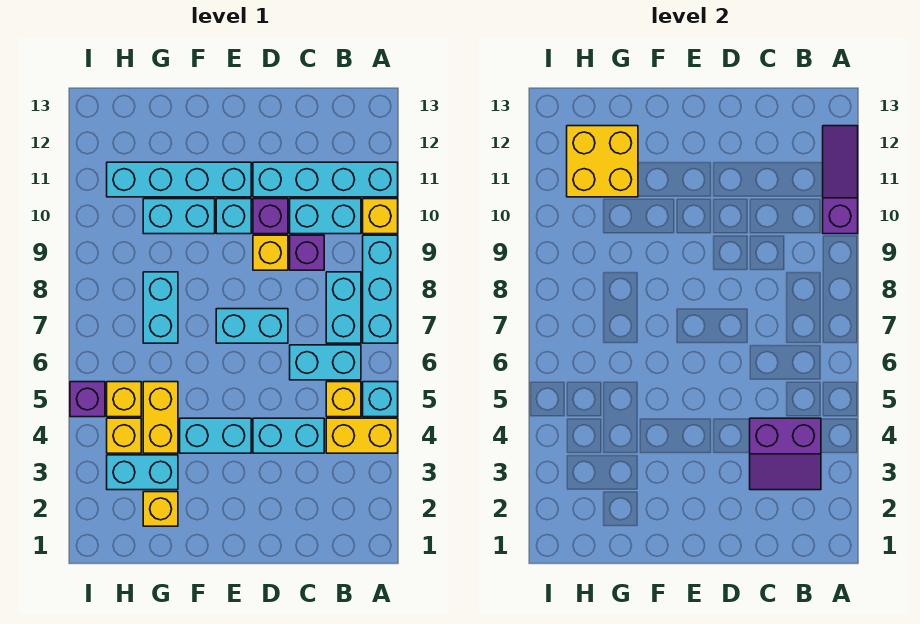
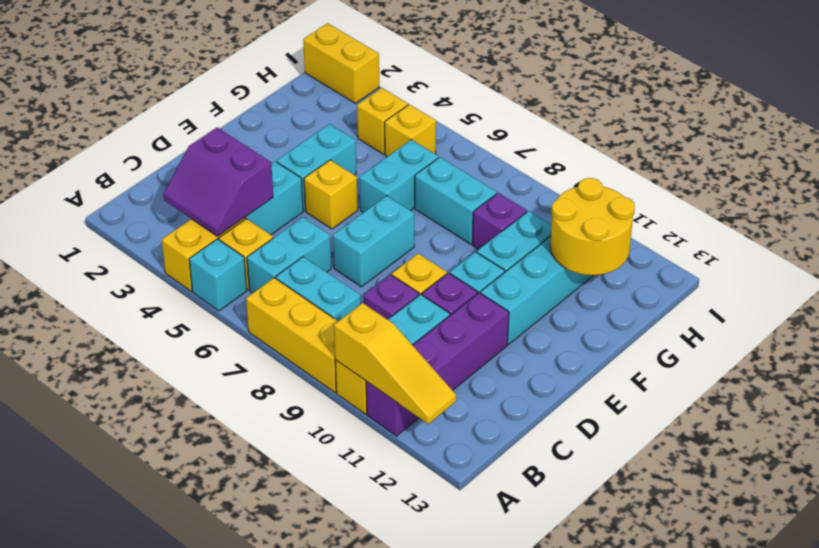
cyan 1x3 brick [363,235,398,343] -> yellow 1x3 brick [246,278,338,393]
purple 1x3 slope [823,126,858,234] -> yellow 1x3 slope [334,303,456,424]
cyan 1x4 brick [253,162,398,197] -> purple 1x4 brick [366,293,509,436]
purple 2x2 slope [750,418,821,490] -> purple 2x2 slope turned to [163,127,273,236]
yellow 1x1 brick [143,492,178,526] -> yellow 1x1 brick moved to [304,160,358,229]
cyan 1x2 brick [107,455,178,490] -> cyan 1x2 brick moved to [360,140,439,213]
yellow 1x2 brick [143,382,178,453] -> yellow 1x2 brick moved to [303,23,379,103]
yellow 2x2 brick [567,126,638,197] -> yellow 2x2 round brick [551,178,635,275]
purple 1x1 brick [70,382,105,417] -> purple 1x1 brick moved to [473,193,527,249]

